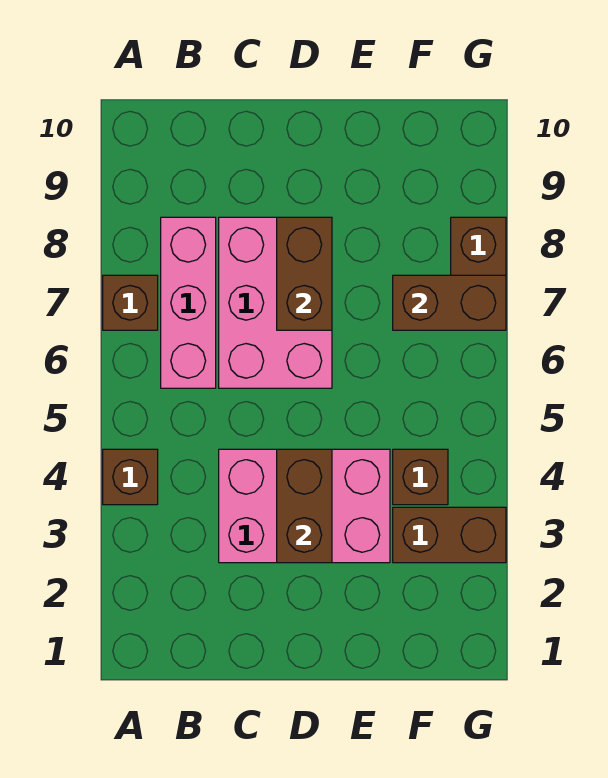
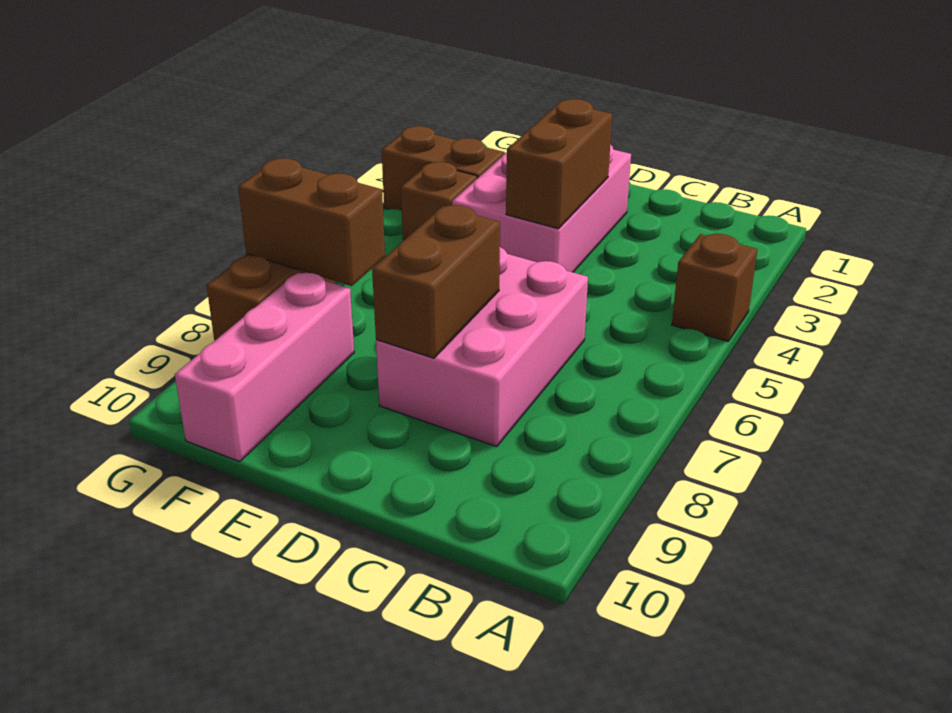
brown 1x1 brick [103,275,158,330] -> none
pink 1x3 brick [161,217,216,388] -> pink 1x3 brick moved to [175,272,354,462]
pink 2x3 brick [219,449,390,563] -> pink 2x3 brick turned to [452,144,631,272]

